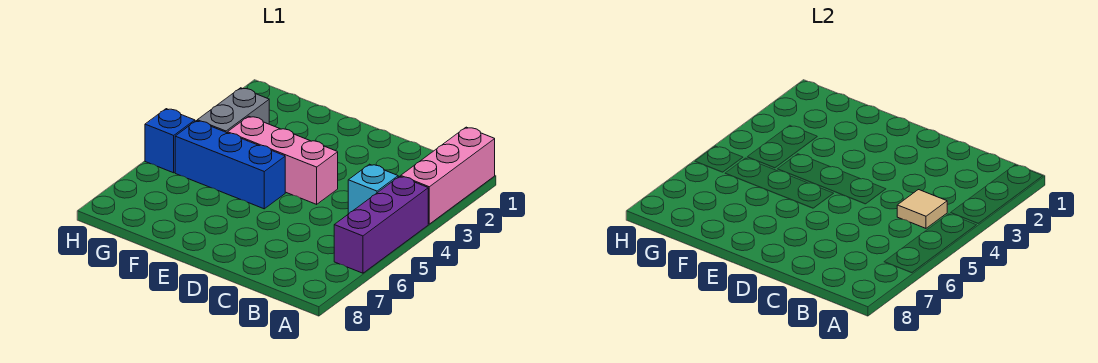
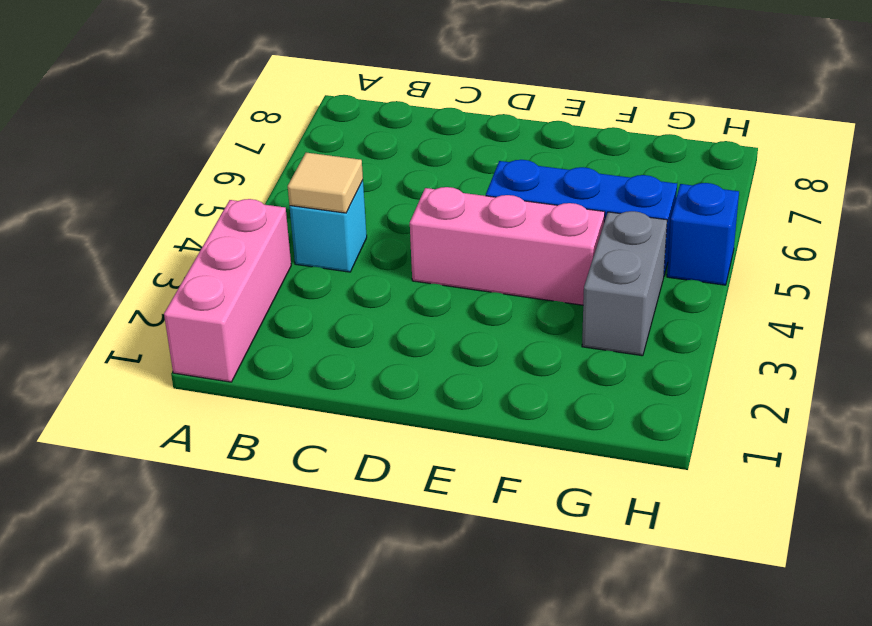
purple 1x3 brick [334,176,428,273] -> none

